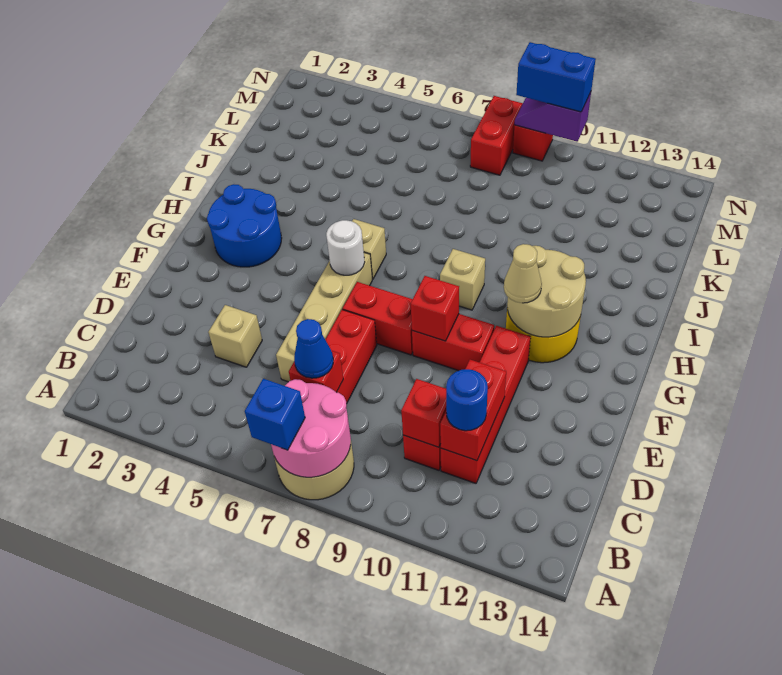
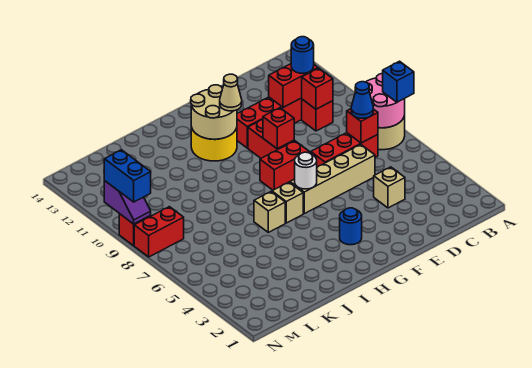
red 1x2 brick [343,282,413,355] -> red 1x2 brick turned to [260,141,309,190]
blue 2x2 round brick [207,184,282,267] -> blue 1x1 round brick [340,208,362,245]
tan 1x1 brick [440,249,485,310] -> tan 1x1 brick moved to [254,192,285,232]

